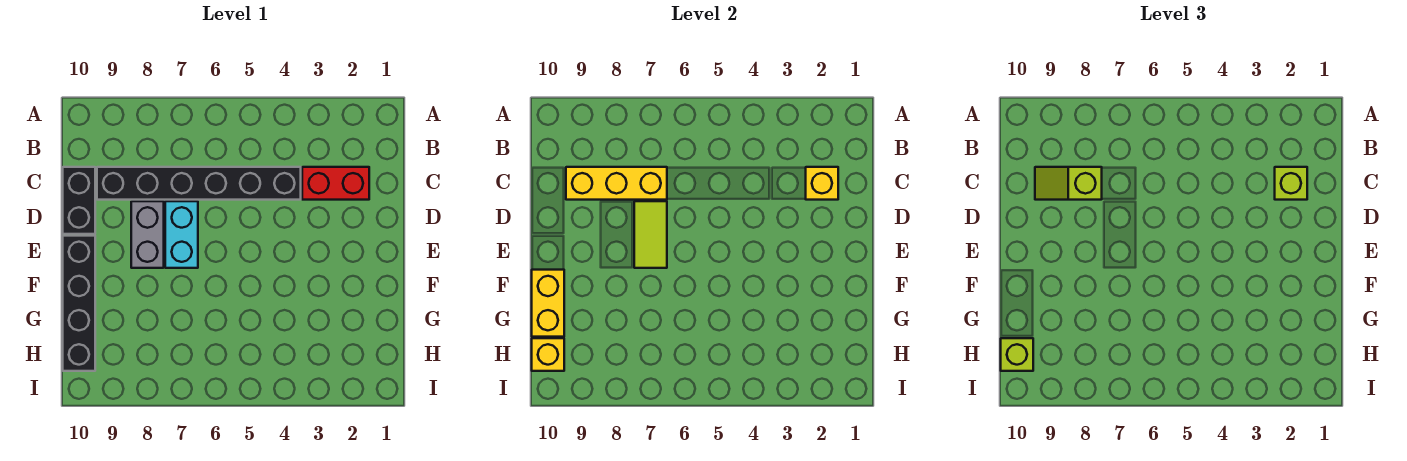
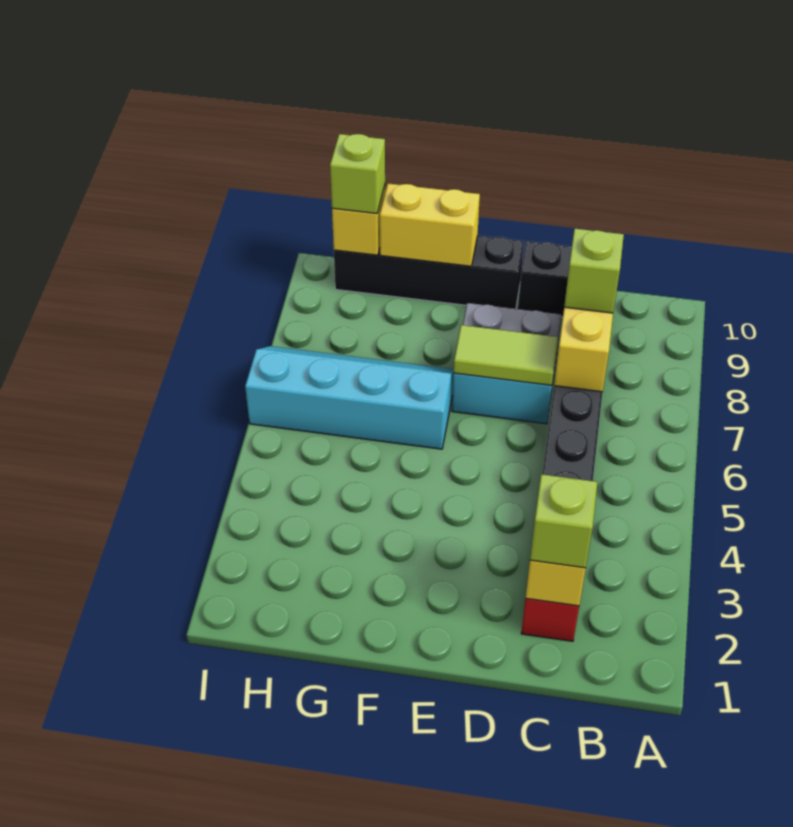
none -> cyan 2x4 slope [245,346,454,449]

